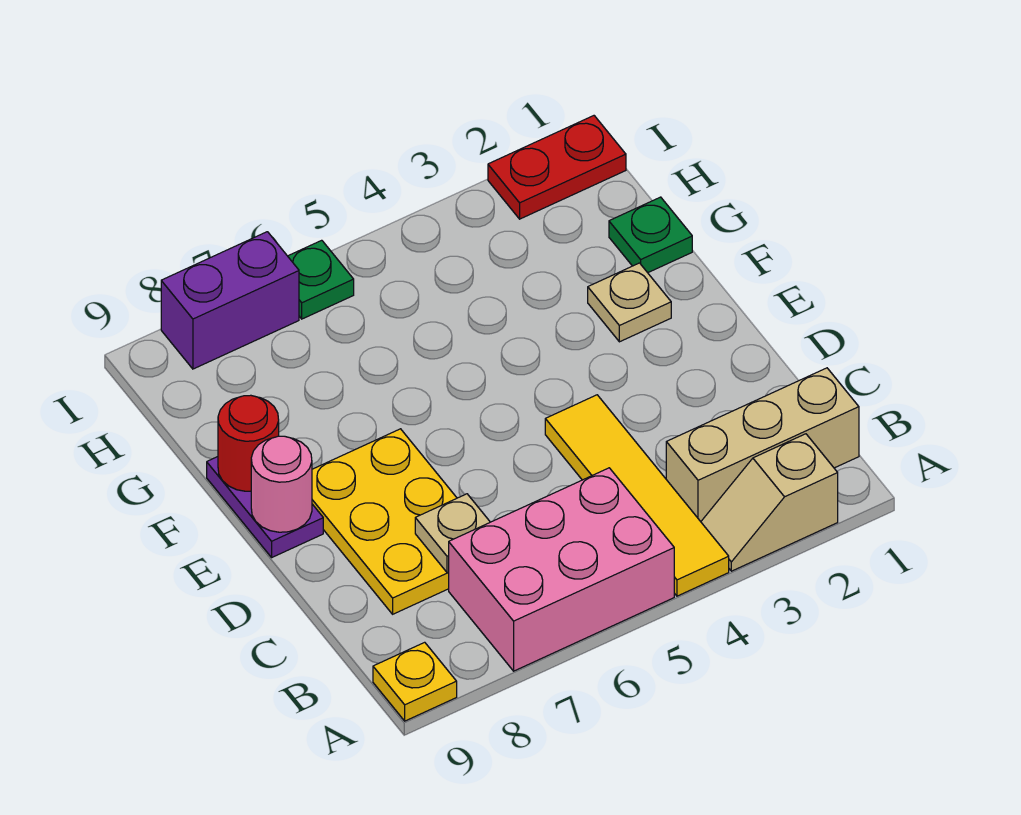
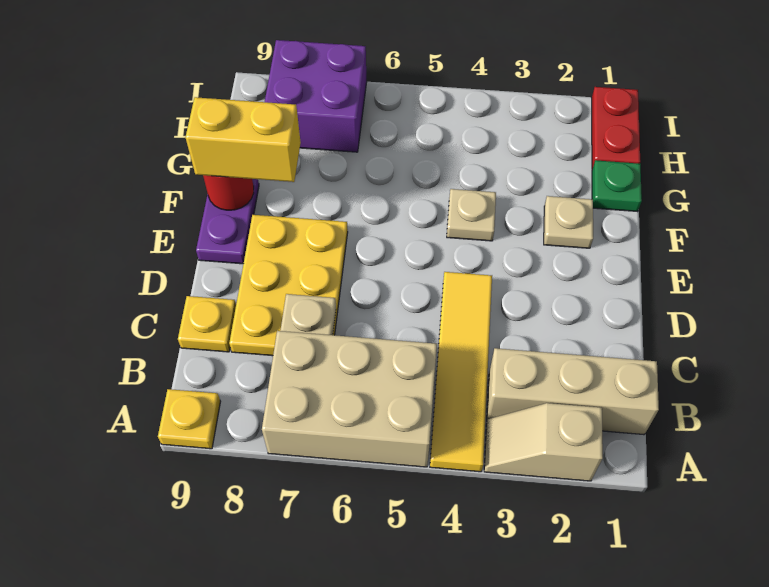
pink 2x3 brick [449,468,674,671] -> tan 2x3 brick [262,331,437,467]
none -> yellow 1x1 plate [178,296,236,352]
pink 1x1 round brick [251,436,312,532] -> none
none -> tan 1x1 plate [447,189,496,241]
none -> yellow 1x2 brick [186,97,301,182]
red 1x2 plate [488,116,626,219] -> red 1x2 plate turned to [592,87,640,169]
green 1x1 plate [288,240,354,319] -> none
purple 1x2 brick [161,232,299,369] -> purple 2x2 brick [265,40,367,152]

